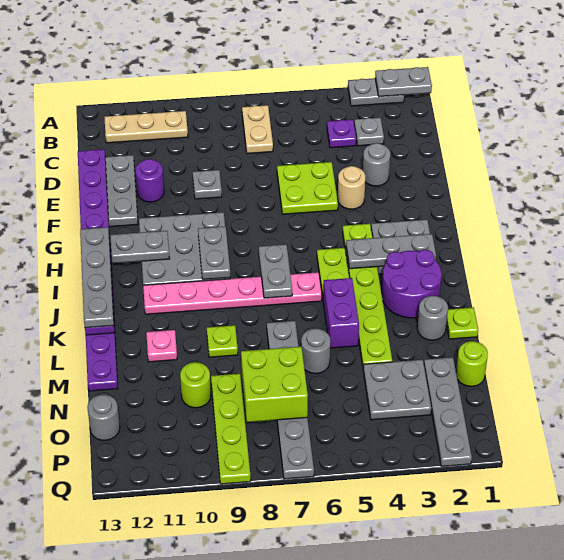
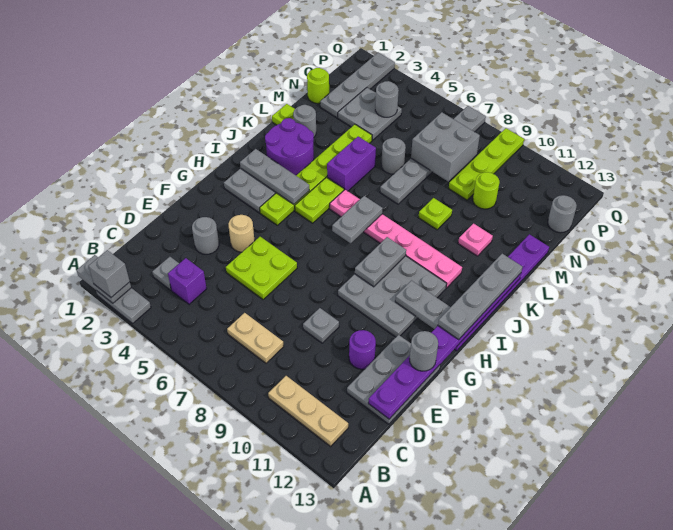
none -> grey 1x1 brick [88,250,130,297]
tan 1x2 plate [242,105,273,154] -> tan 1x2 plate turned to [227,313,284,363]
purple 1x1 plate [327,120,356,148] -> purple 1x1 brick [168,258,207,304]
none -> grey 1x1 round brick [410,331,438,371]
lime 2x2 brick [241,347,308,422] -> grey 2x2 brick [411,112,480,181]
none -> grey 1x1 round brick [375,81,399,117]

